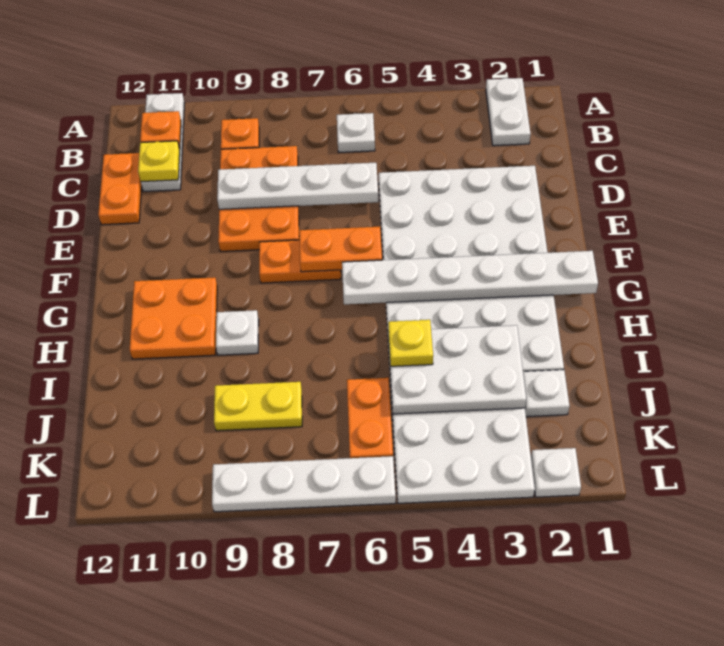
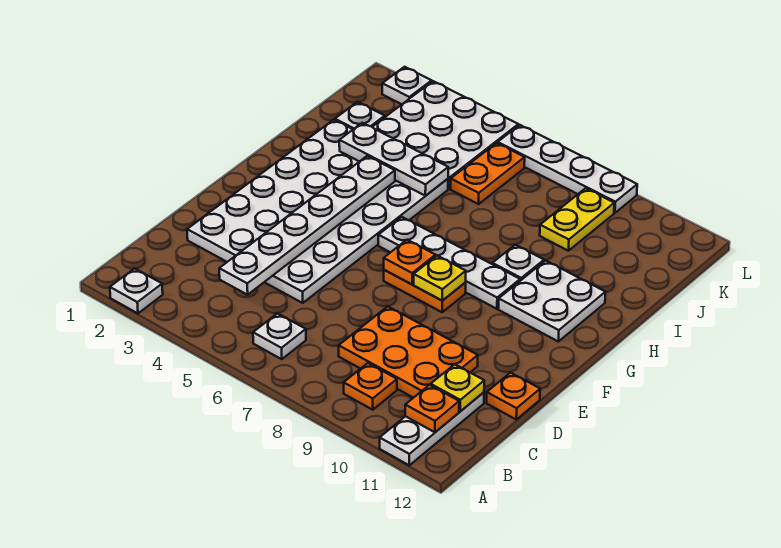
white 1x2 plate [486,78,531,146] -> white 1x1 plate [110,268,163,313]
orange 2x3 plate [218,146,299,251] -> orange 2x3 plate turned to [339,306,478,398]
orange 1x2 plate [98,153,142,225] -> orange 1x1 plate [487,373,540,419]
white 1x4 plate [217,163,378,209] -> white 1x4 plate moved to [378,217,520,309]
orange 1x2 plate [299,227,382,272] -> orange 1x1 plate [384,240,436,284]
white 1x6 plate [342,251,598,304] -> white 1x6 plate turned to [219,156,395,295]
orange 2x2 plate [130,277,217,359] -> white 2x2 plate [498,260,605,341]
white 2x3 plate [388,325,526,414] -> white 1x3 plate [339,123,448,196]
yellow 1x1 plate [388,320,433,366] -> yellow 1x1 plate moved to [414,256,466,301]
yellow 1x2 plate [214,382,302,431] -> yellow 1x2 plate turned to [540,188,614,251]

